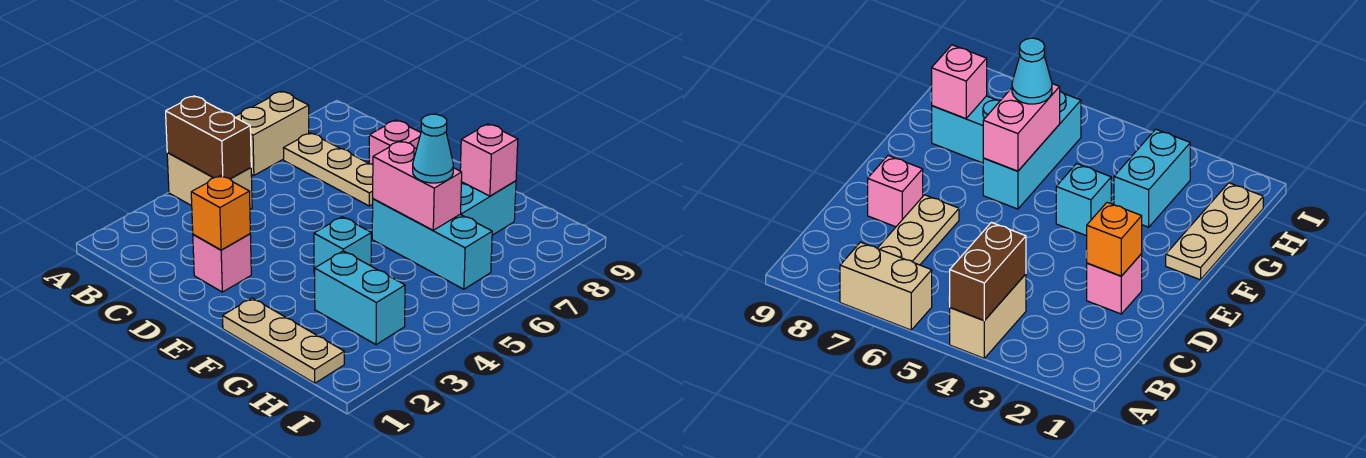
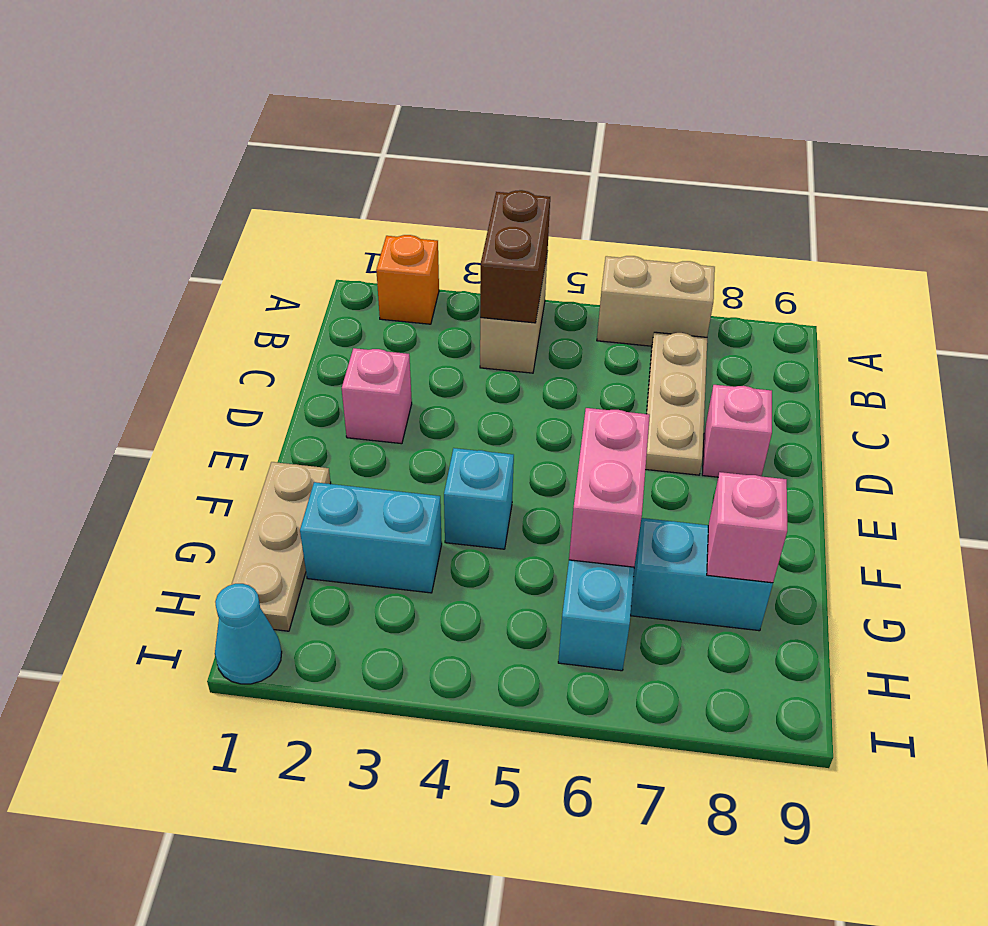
orange 1x1 brick [191,176,250,250] -> orange 1x1 brick moved to [376,235,439,324]
cyan 1x2 brick [315,251,405,345] -> cyan 1x2 brick turned to [300,482,442,593]
cyan 1x1 cone [413,114,453,183] -> cyan 1x1 cone moved to [215,584,282,684]

